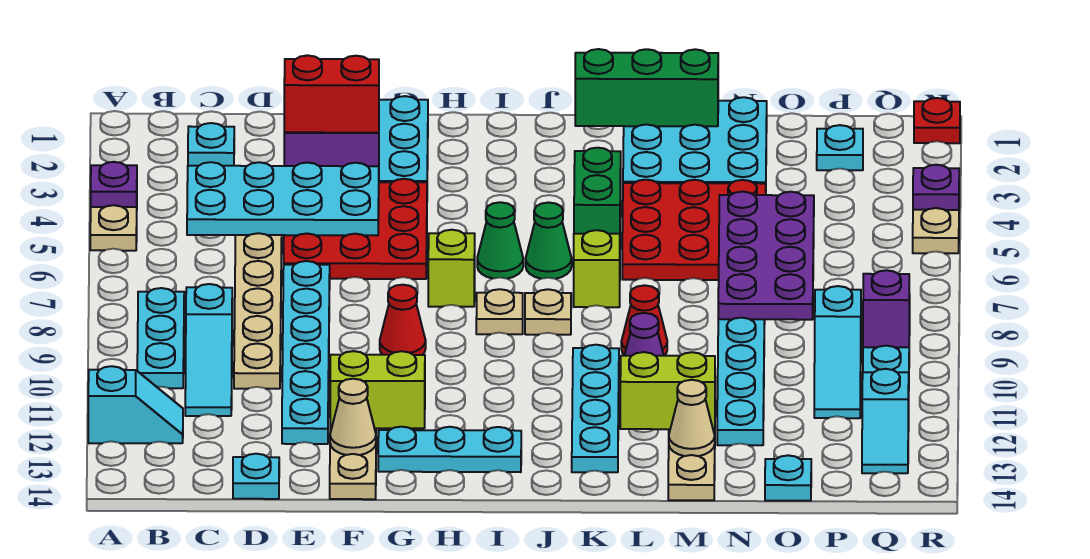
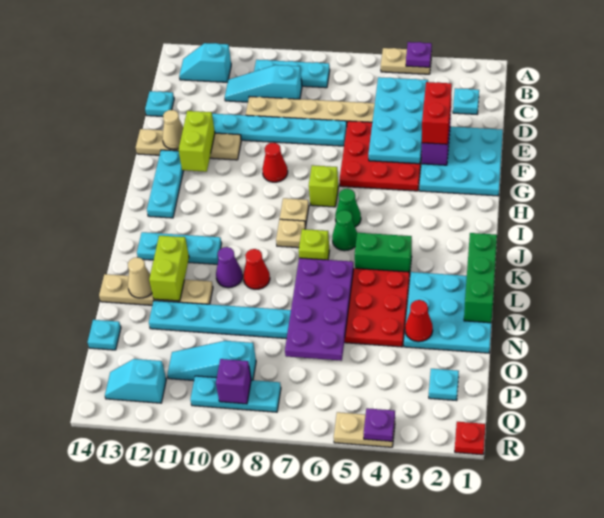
cyan 1x2 slope [88,366,183,443] -> cyan 1x2 slope turned to [179,43,231,82]
cyan 1x4 plate [572,345,619,472] -> cyan 1x3 plate [137,232,222,264]
none -> red 1x1 cone [405,300,433,342]
purple 2x4 plate [718,192,814,320] -> purple 2x4 plate turned to [285,258,354,361]

